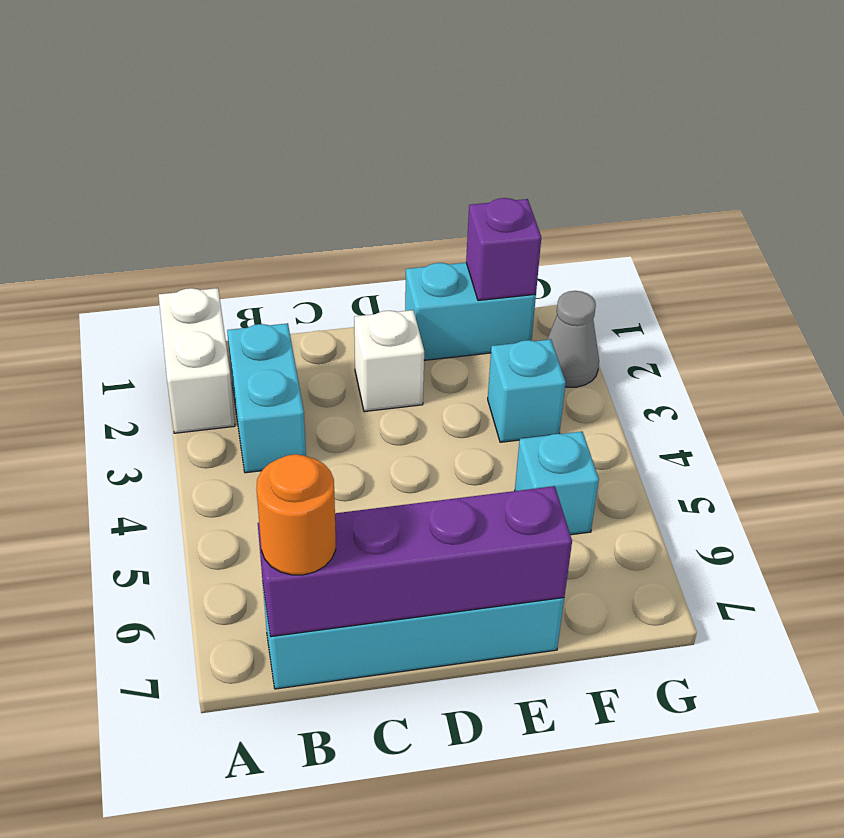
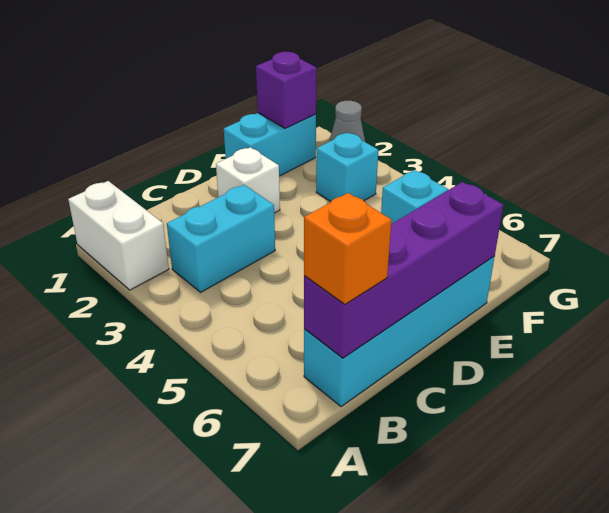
cyan 1x2 brick [227,323,306,473] -> cyan 1x2 brick turned to [167,185,275,292]
orange 1x1 round brick [256,454,336,575] -> orange 1x1 brick [304,193,391,304]

